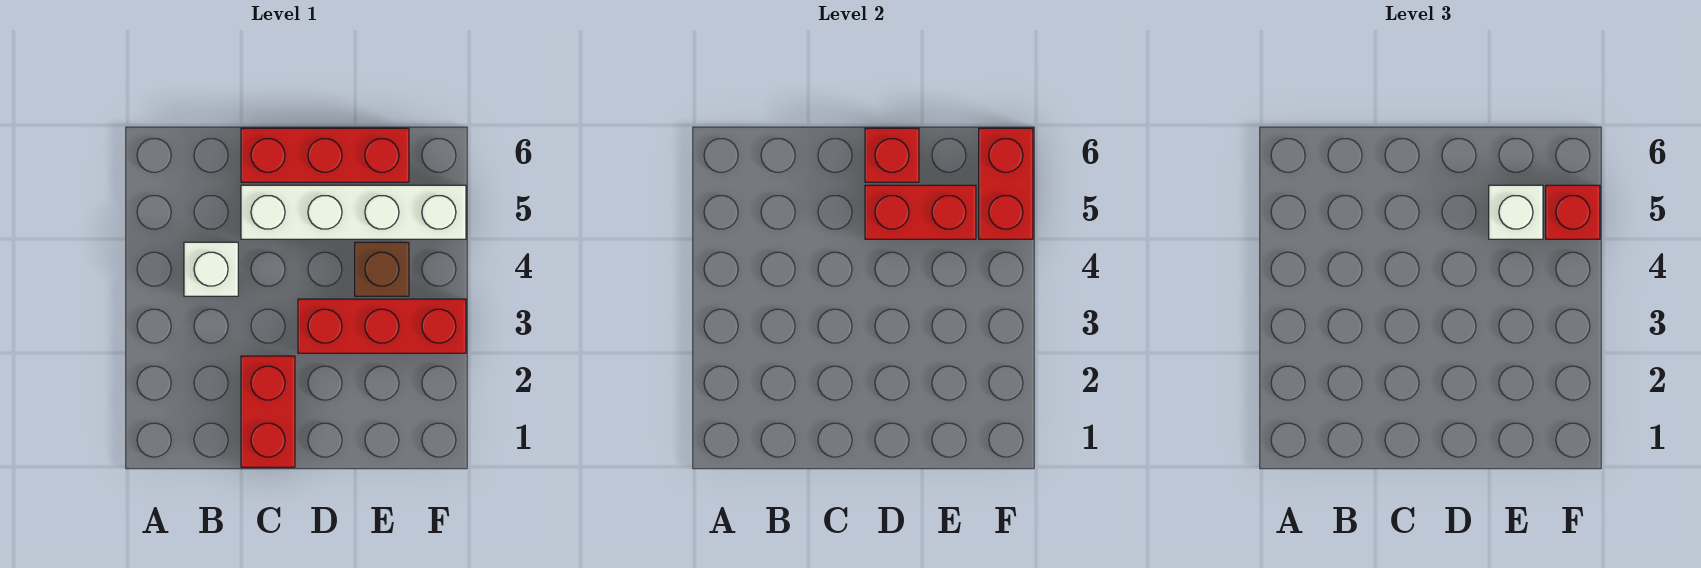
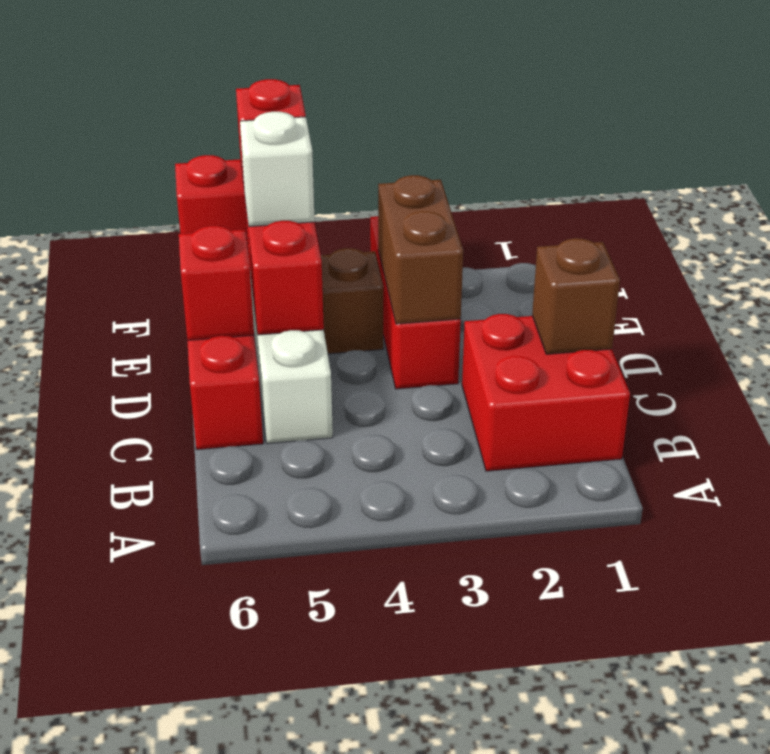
white 1x1 brick [184,242,238,296] -> none
red 1x2 brick [241,356,295,467] -> red 2x2 brick [462,314,630,471]
none -> brown 1x1 brick [532,238,620,354]
none -> brown 1x2 brick [378,175,463,324]

